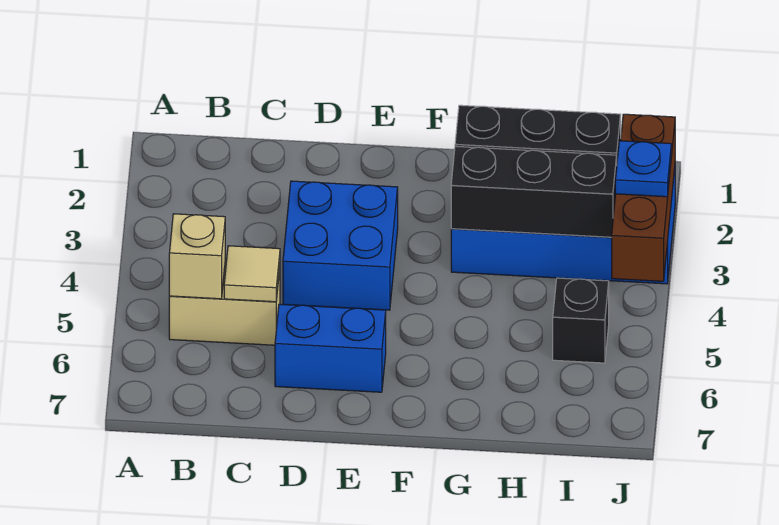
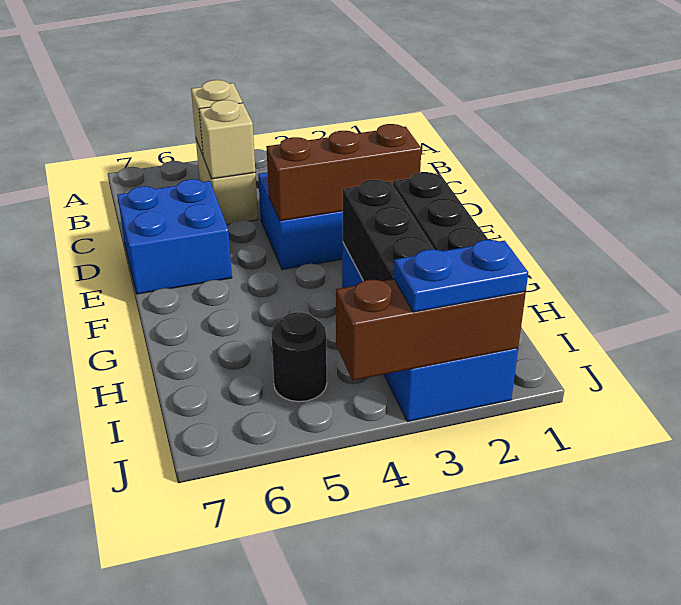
tan 1x1 tile [224,246,280,302] -> tan 1x1 brick [199,100,255,179]
blue 1x2 brick [275,304,386,392] -> blue 2x2 brick [117,179,232,294]
none -> brown 1x3 brick [266,124,421,221]
black 1x1 brick [553,278,609,363] -> black 1x1 round brick [271,312,327,402]
blue 1x1 plate [615,141,671,197] -> blue 1x2 plate [394,240,528,312]

